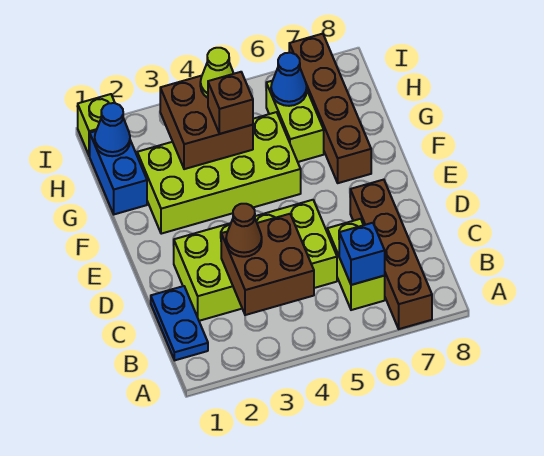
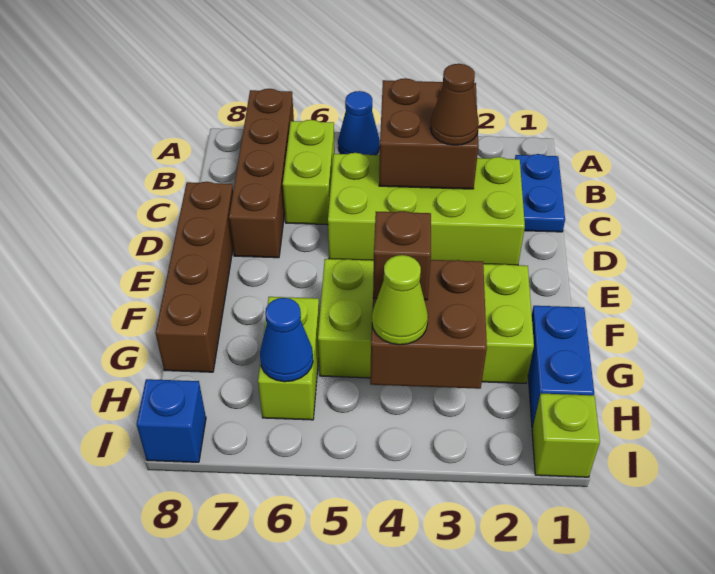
blue 1x1 brick [339,223,385,285] -> blue 1x1 brick moved to [137,379,206,462]
brown 1x4 brick [289,34,371,183] -> brown 1x4 brick moved to [155,182,233,372]
blue 1x1 cone [95,103,130,156] -> blue 1x1 cone moved to [338,91,380,155]

